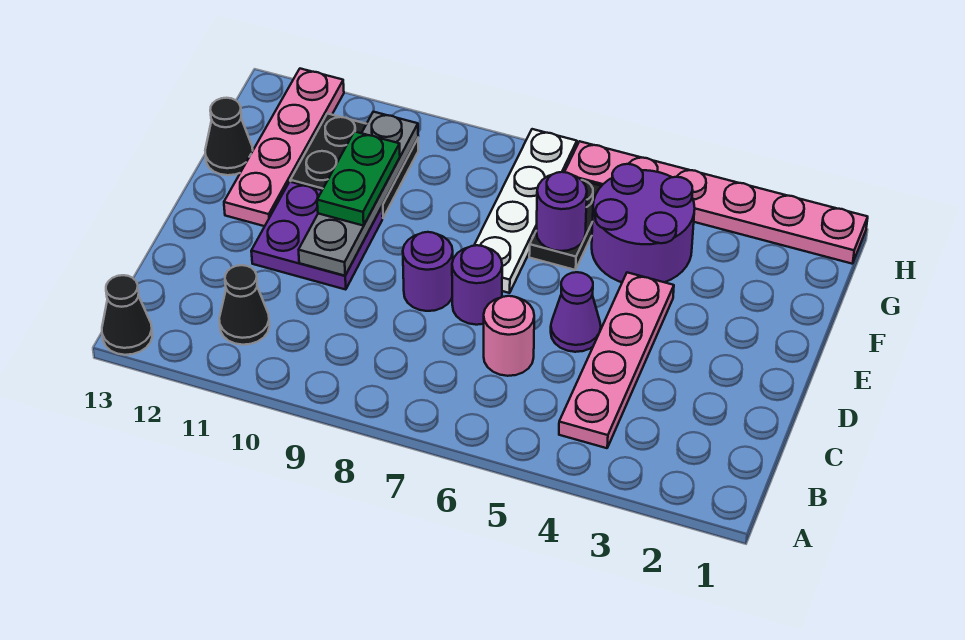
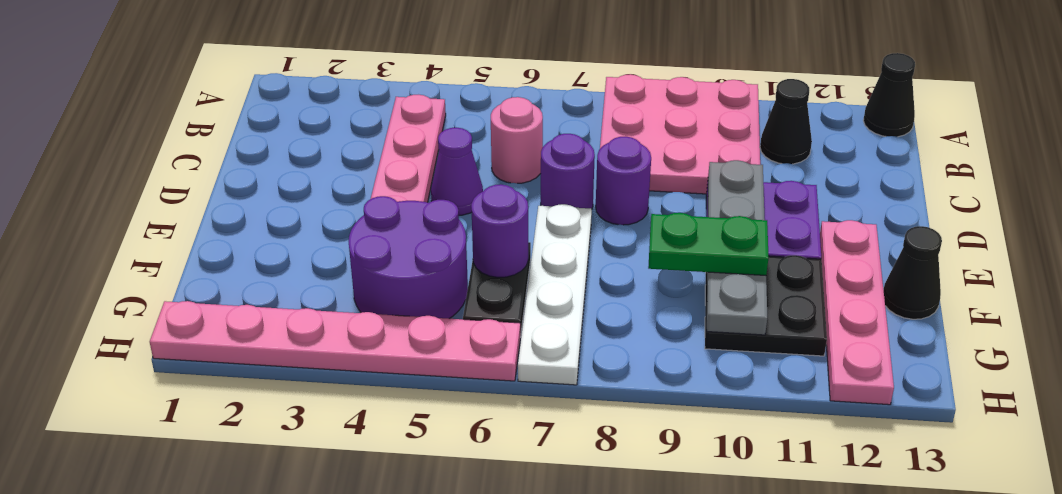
none -> pink 3x3 plate [600,74,760,194]
green 1x2 plate [317,131,400,226] -> green 1x2 plate turned to [648,213,769,275]

